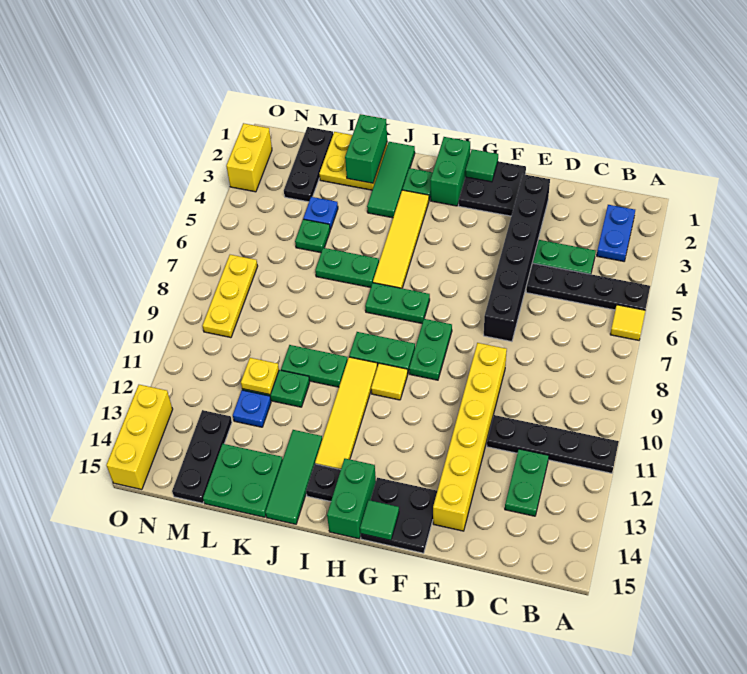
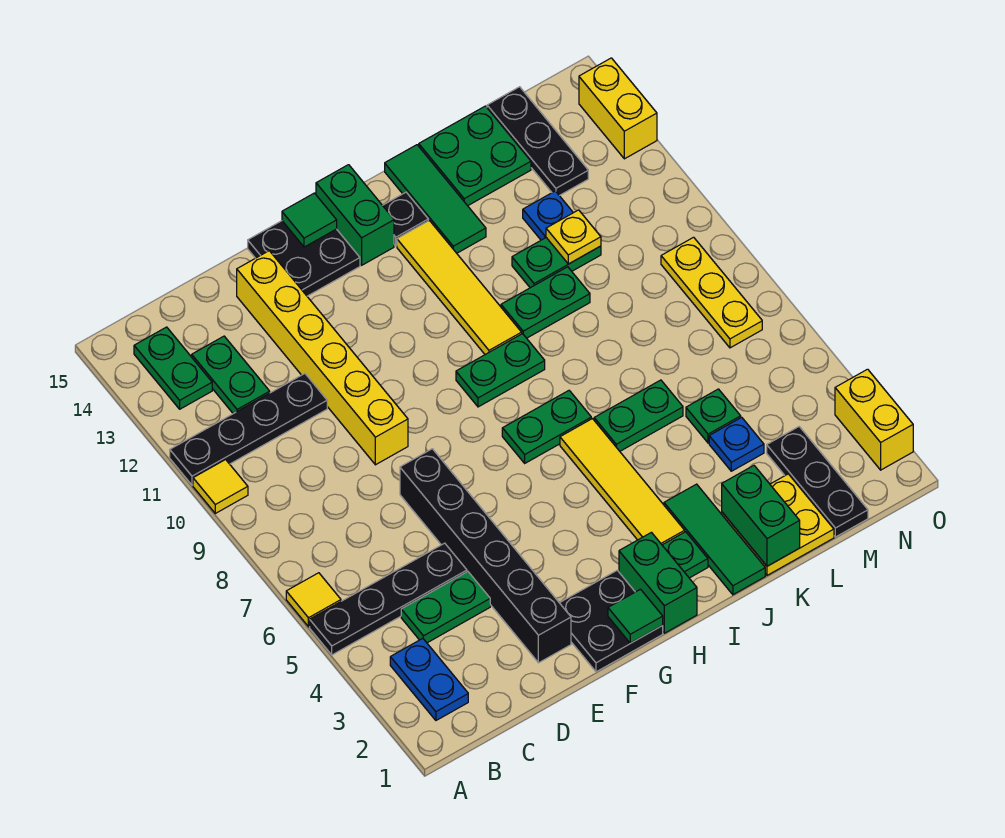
green 1x2 plate [409,319,452,380] -> green 1x2 plate moved to [134,327,212,409]
yellow 1x1 tile [371,363,408,400] -> yellow 1x1 tile moved to [193,460,248,513]
yellow 1x3 brick [107,385,173,490] -> yellow 1x2 brick [579,58,657,159]

